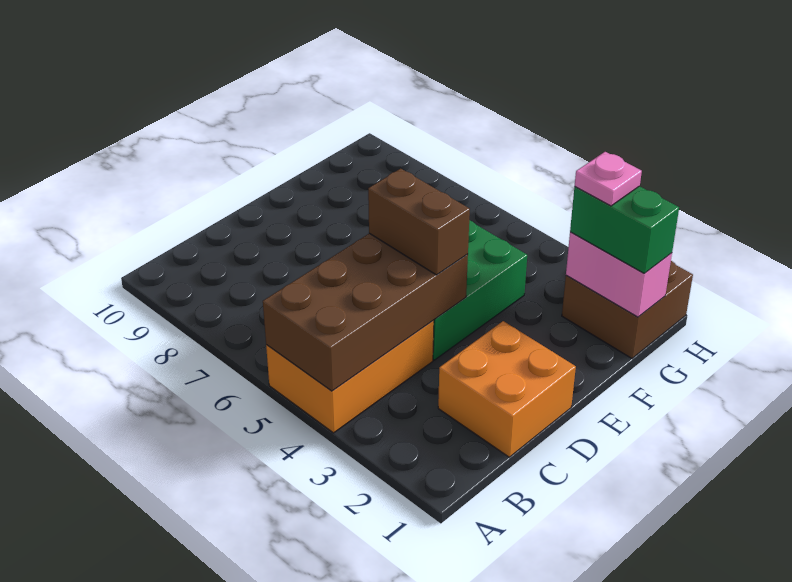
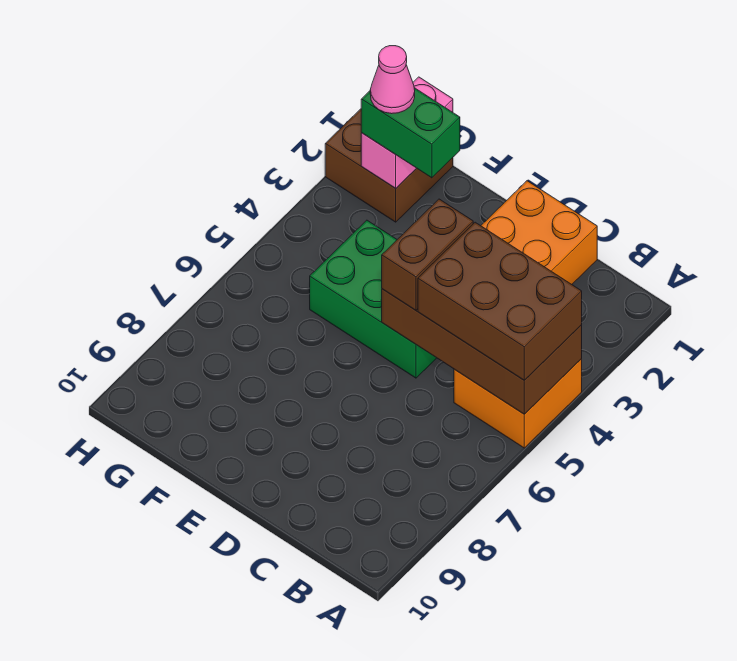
orange 2x3 brick [266,320,434,433] -> orange 2x2 brick [454,359,582,448]
none -> brown 2x3 brick [418,222,582,380]
green 1x2 brick [570,186,679,273] -> green 1x2 brick turned to [361,88,460,178]
pink 1x1 plate [575,152,642,206] -> pink 1x1 cone [370,46,415,114]

